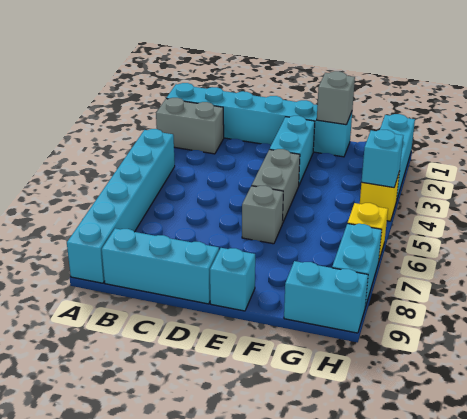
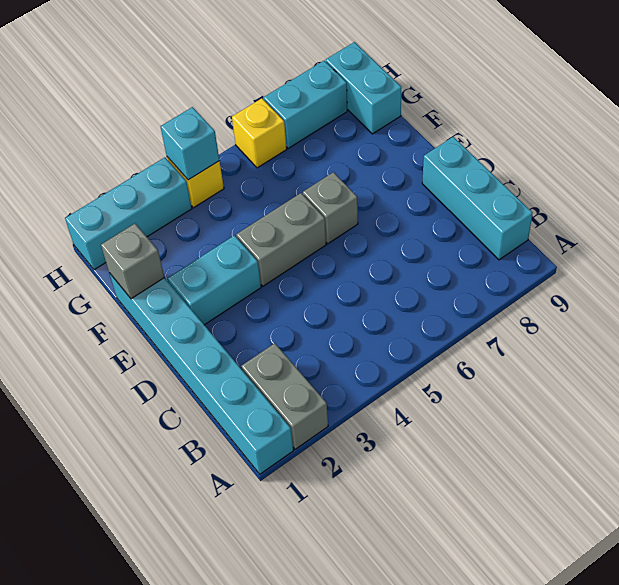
cyan 1x6 brick [67,129,175,283] -> none
cyan 1x1 brick [210,248,255,311] -> none

